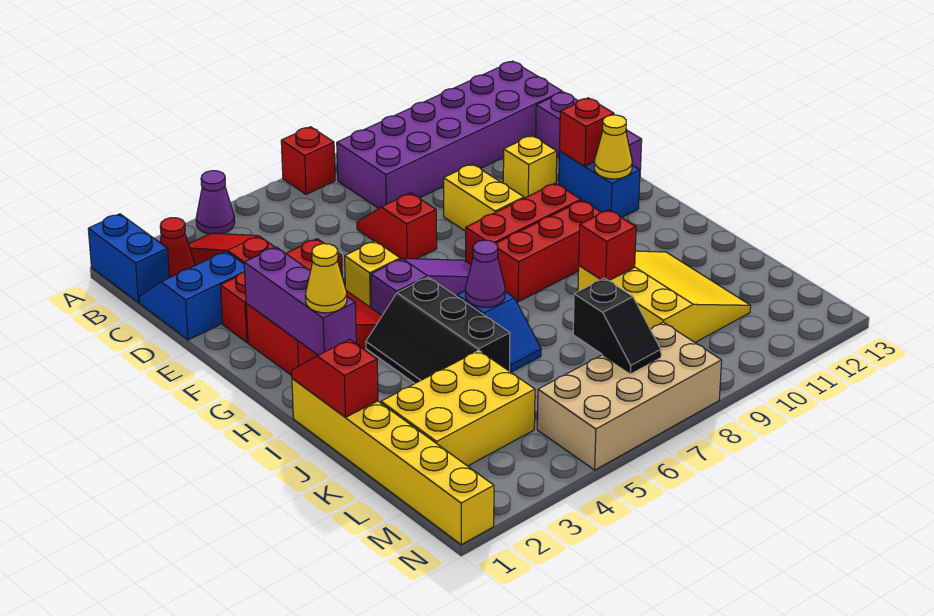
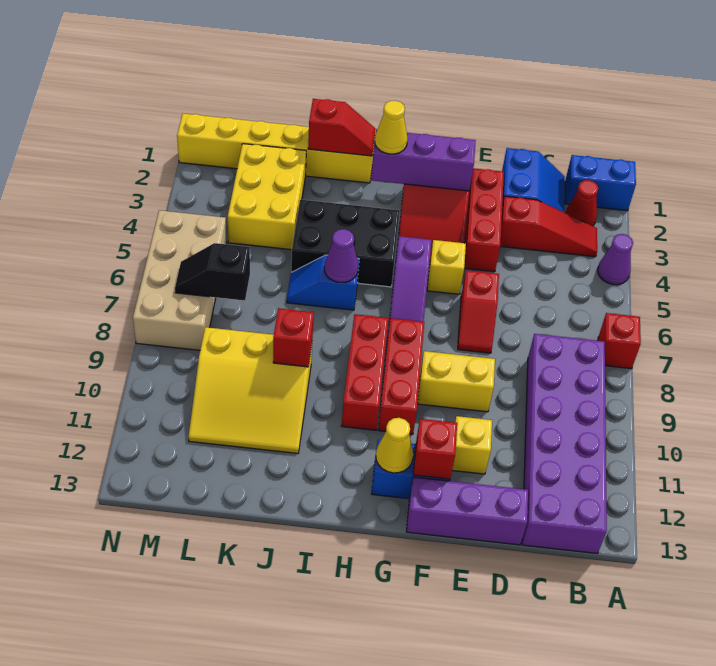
red 1x2 slope [357,193,437,259] -> red 1x2 slope turned to [458,270,499,353]
black 2x3 slope [366,277,510,383] -> black 2x3 brick [291,200,400,287]

